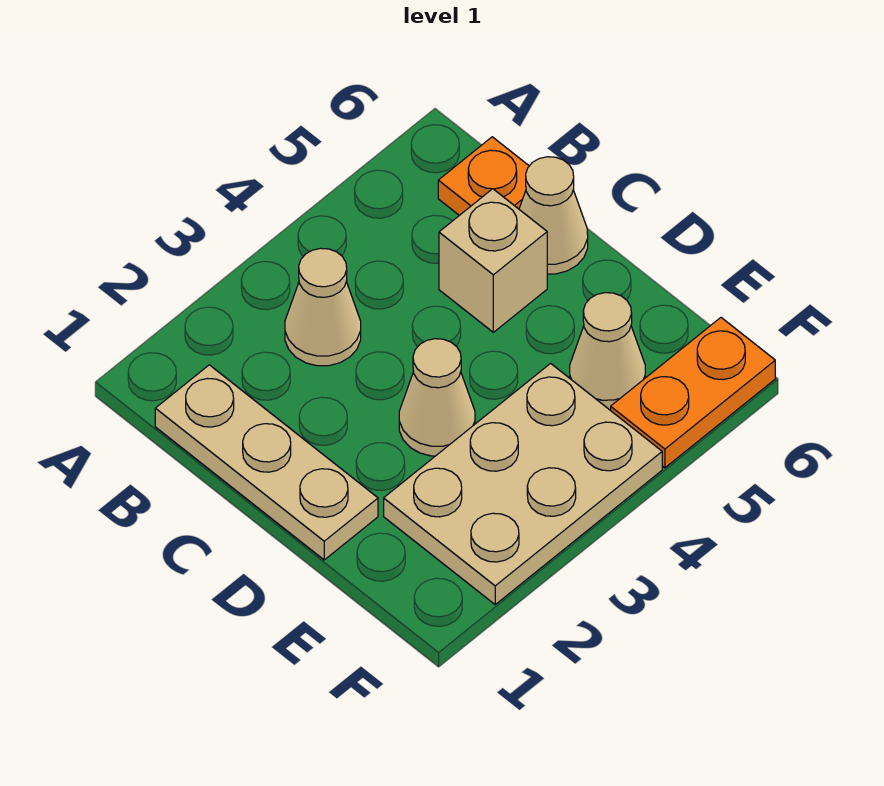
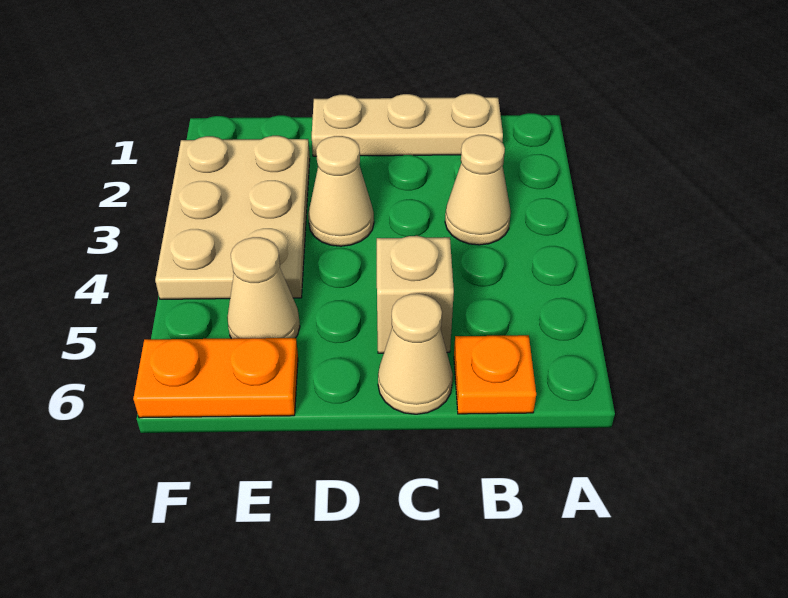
orange 1x2 plate [611,318,775,468] -> orange 1x2 plate turned to [133,338,298,418]

